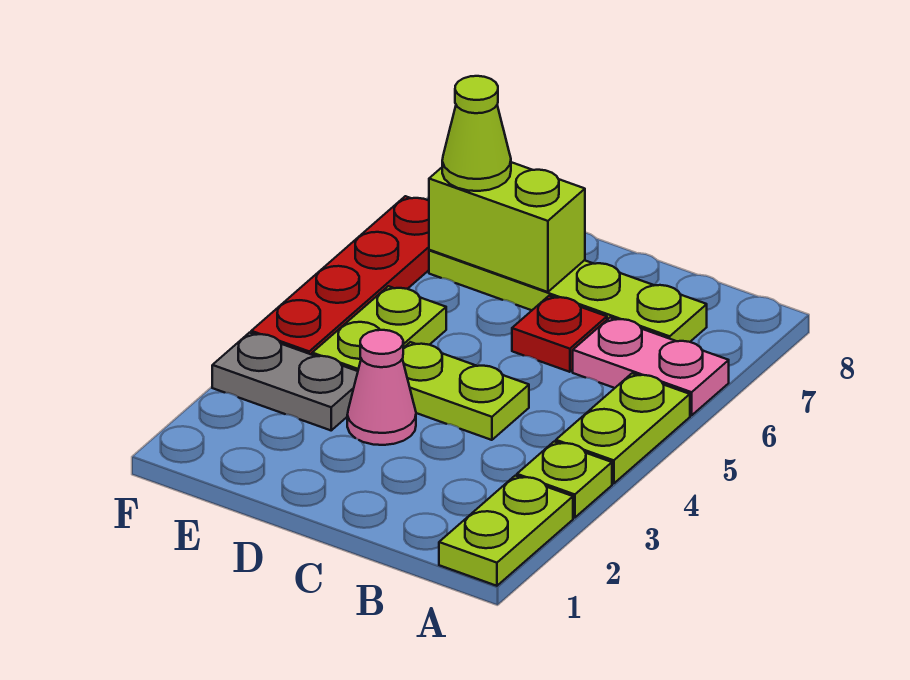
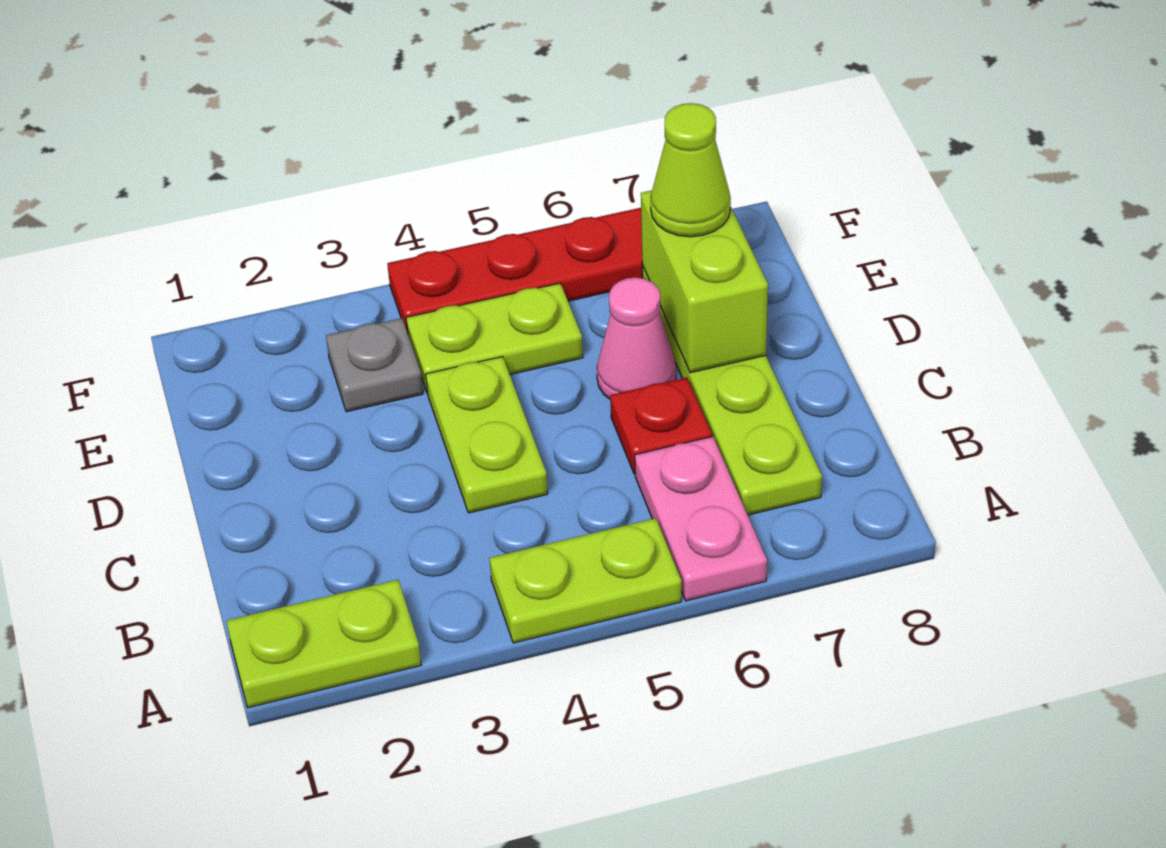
lime 1x1 plate [517,442,612,518] -> none
pink 1x1 cone [347,330,416,445] -> pink 1x1 cone moved to [597,277,676,399]
grey 1x2 plate [212,333,358,430] -> grey 1x1 plate [326,318,423,412]

